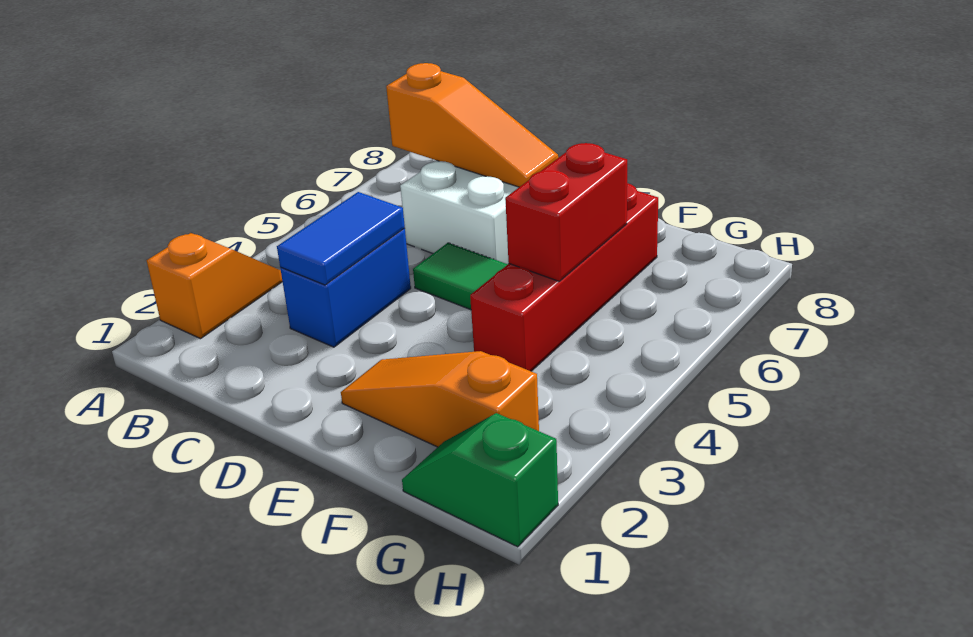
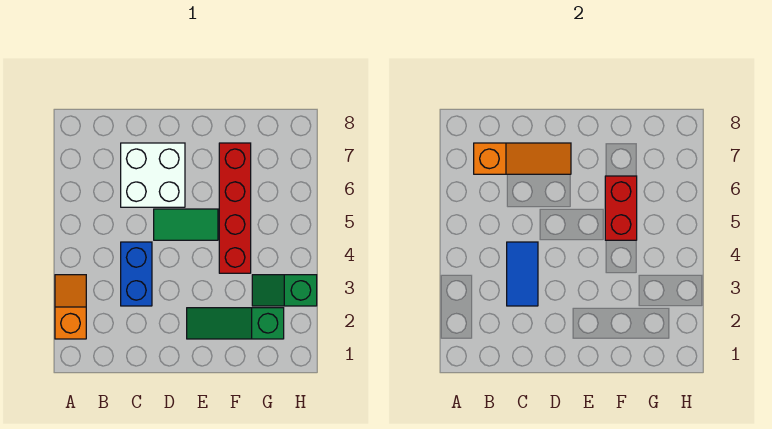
orange 1x3 slope [341,351,539,447] -> green 1x3 slope [187,308,284,339]
green 1x2 slope [402,413,558,547] -> green 1x2 slope moved to [252,275,317,306]

